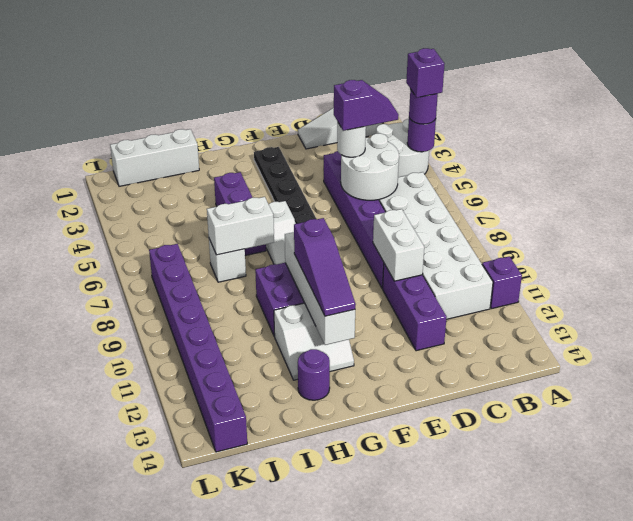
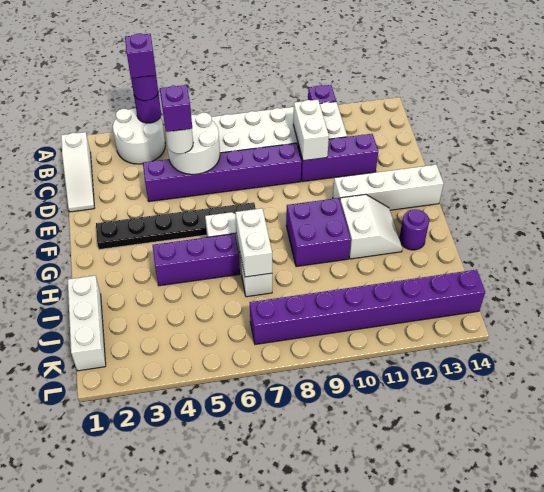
white 1x2 brick [373,209,424,281] -> white 1x2 brick turned to [293,100,329,161]
white 1x4 brick [285,232,355,345] -> white 1x4 brick moved to [333,165,444,210]
purple 1x3 slope [294,218,356,316] -> none

